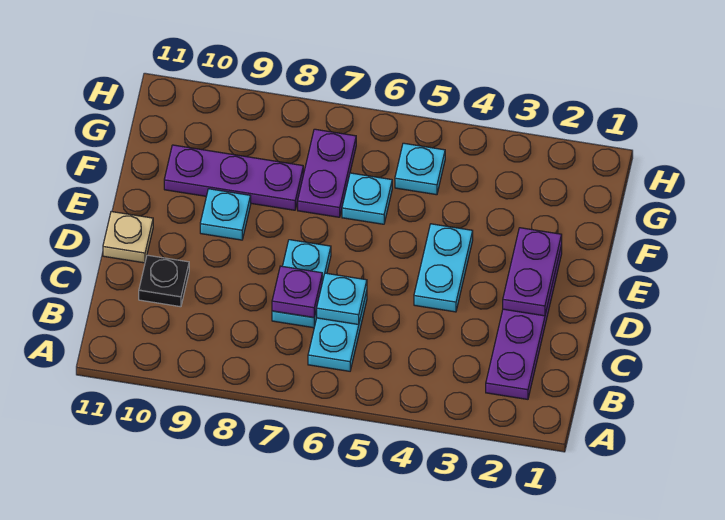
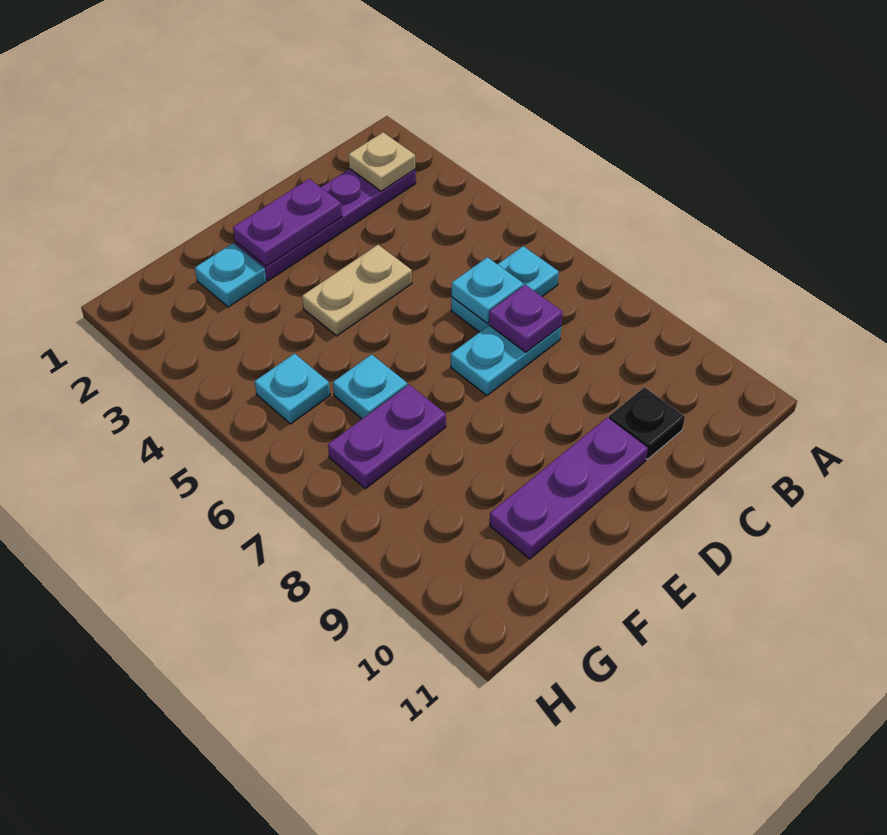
cyan 1x2 plate [414,224,473,312] -> tan 1x2 plate [302,245,412,336]
tan 1x1 plate [103,212,153,263] -> tan 1x1 plate moved to [349,132,415,191]
cyan 1x1 plate [200,189,251,240] -> cyan 1x1 plate moved to [195,243,266,307]
purple 1x3 plate [164,145,303,210] -> purple 1x3 plate turned to [490,417,648,559]

